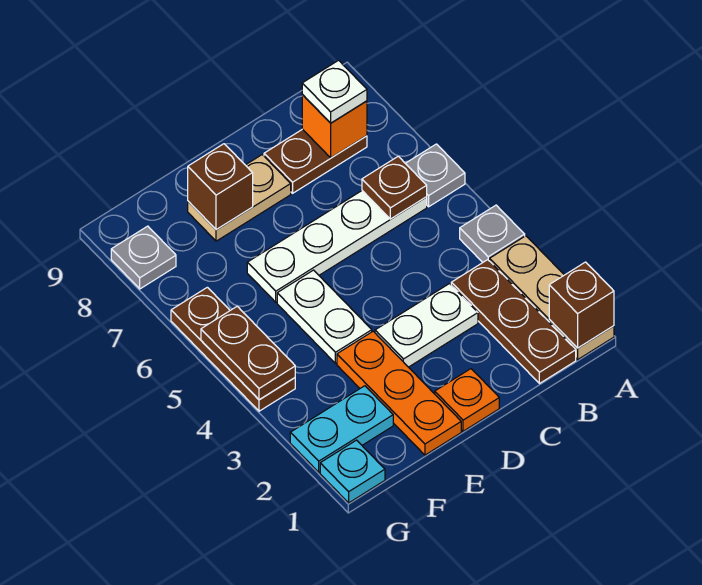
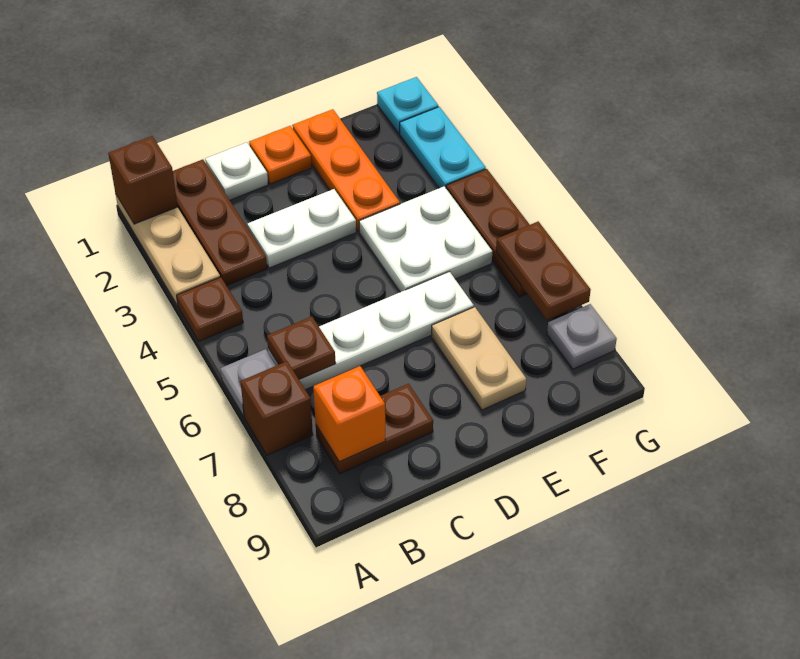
grey 1x1 plate [460,205,525,262] -> brown 1x1 plate [177,277,243,341]
white 1x1 plate [302,60,367,123] -> white 1x1 plate moved to [205,143,268,200]
tan 1x2 plate [188,155,291,241] -> tan 1x2 plate turned to [431,307,526,410]
white 1x2 plate [277,270,372,363] -> white 2x2 plate [359,186,492,292]
brown 1x1 brick [188,144,253,230] -> brown 1x1 brick moved to [240,361,313,455]
cyan 1x2 plate [290,386,393,472] -> cyan 1x2 plate turned to [400,107,486,188]
brown 1x2 plate [201,306,295,400] -> brown 1x2 plate moved to [496,222,591,320]

